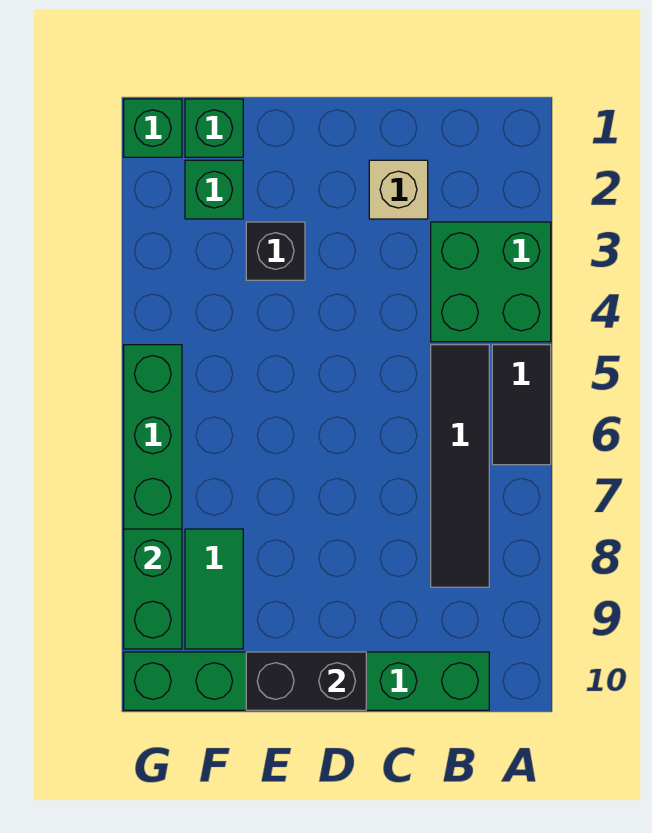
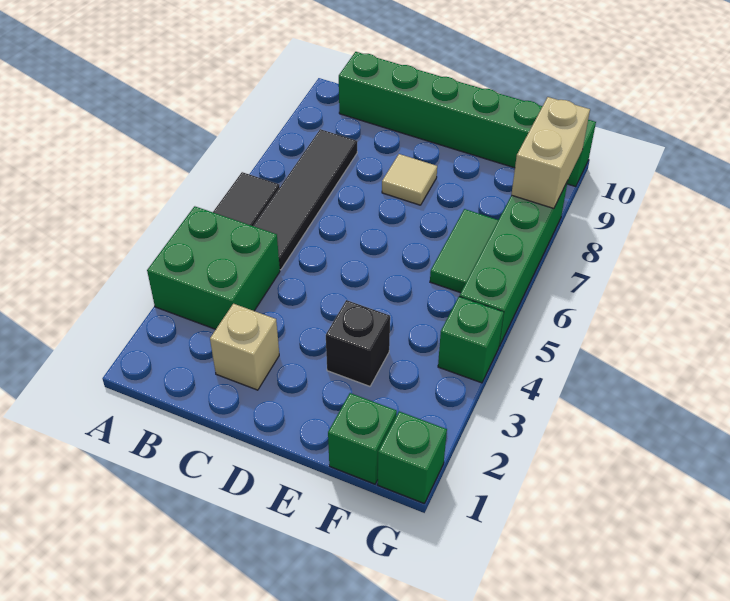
none -> tan 1x1 tile [382,154,437,205]
black 1x2 brick [246,652,366,710] -> none
green 1x1 brick [185,160,243,219] -> green 1x1 brick moved to [438,297,504,383]
green 1x2 tile [185,529,243,649] -> green 1x2 tile moved to [430,209,498,293]
green 1x2 brick [124,529,182,649] -> tan 1x2 brick [511,97,590,209]

